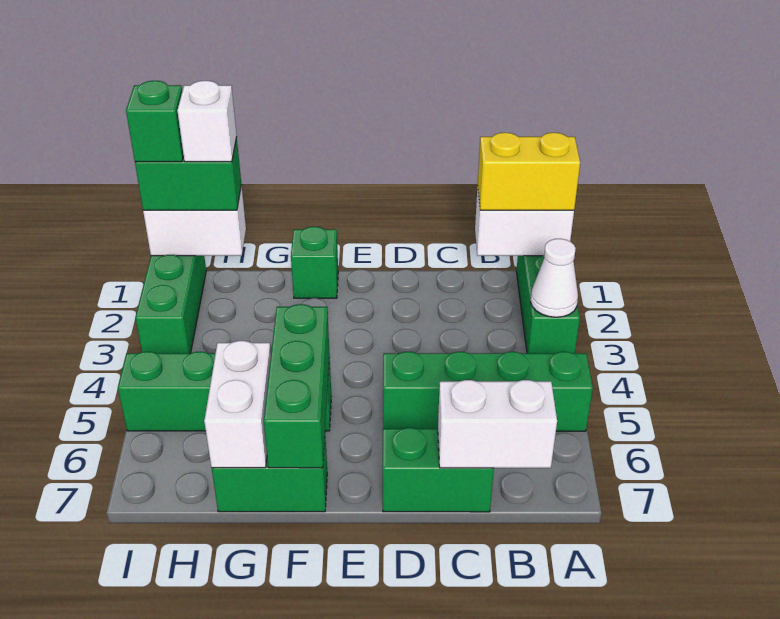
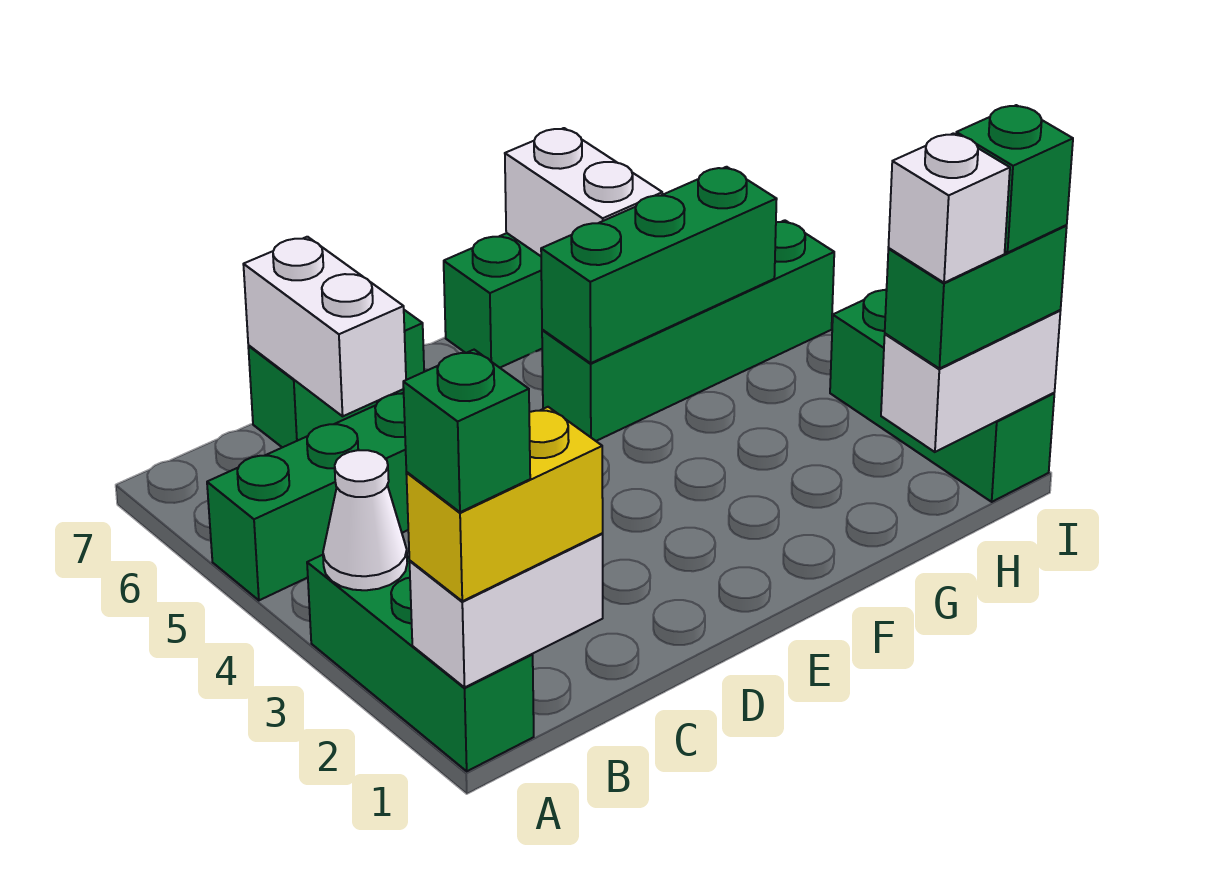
white 1x2 brick [438,380,557,468] -> white 1x2 brick turned to [243,237,406,416]
green 1x1 brick [291,227,338,298] -> green 1x1 brick moved to [403,350,530,512]
green 1x3 brick [264,304,329,468] -> green 1x3 brick turned to [541,167,777,363]

